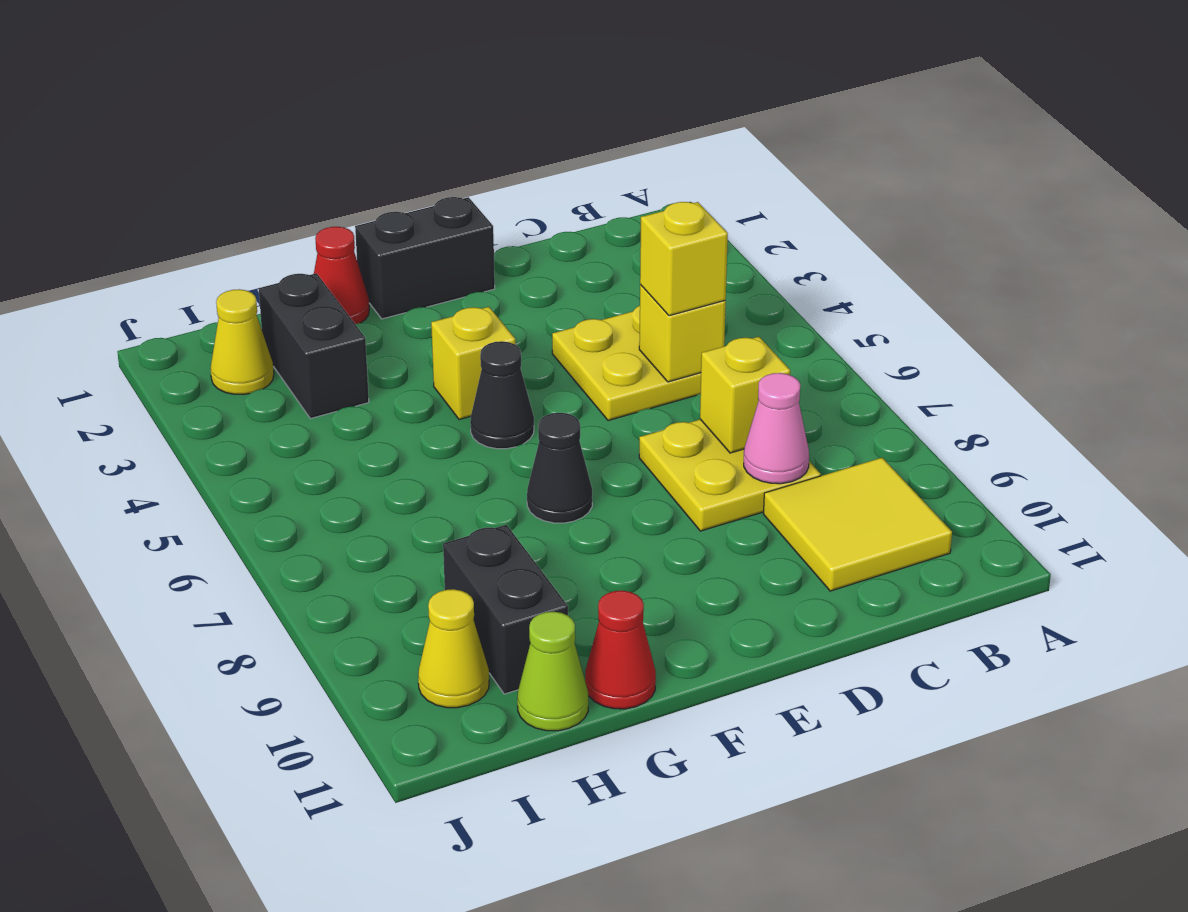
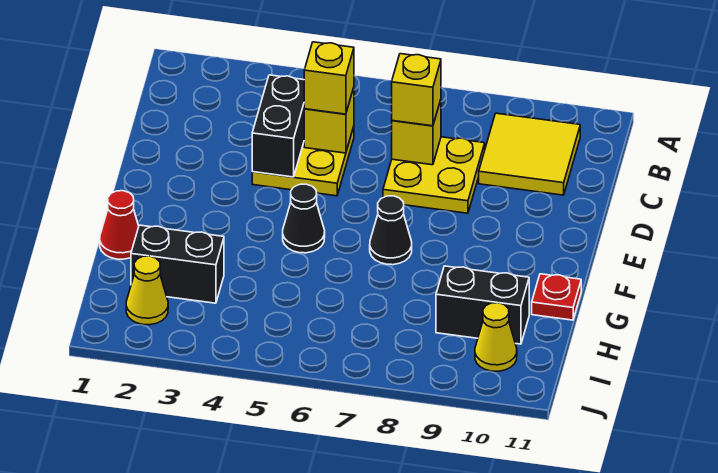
pink 1x1 cone [744,373,809,484] -> none
black 1x2 brick [355,197,495,319] -> black 1x2 brick moved to [252,75,304,177]
yellow 1x1 brick [431,307,516,420] -> yellow 1x1 brick moved to [392,54,441,126]
red 1x1 cone [585,591,656,709] -> red 1x1 plate [532,274,581,320]
lime 1x1 cone [517,612,588,731] -> none

